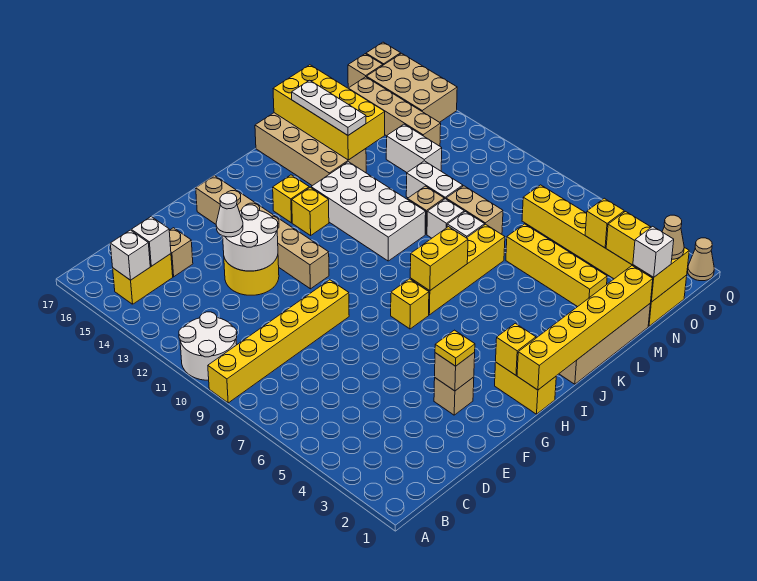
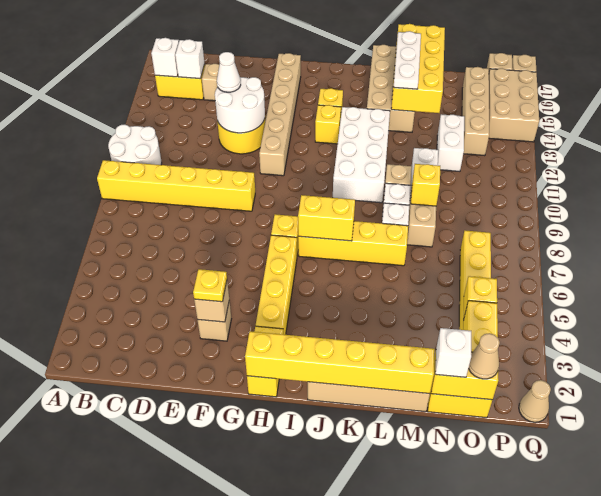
yellow 1x1 brick [496,323,536,375] -> yellow 1x1 brick moved to [411,164,440,206]
yellow 1x4 brick [506,224,607,307] -> yellow 1x4 brick moved to [256,235,297,335]

